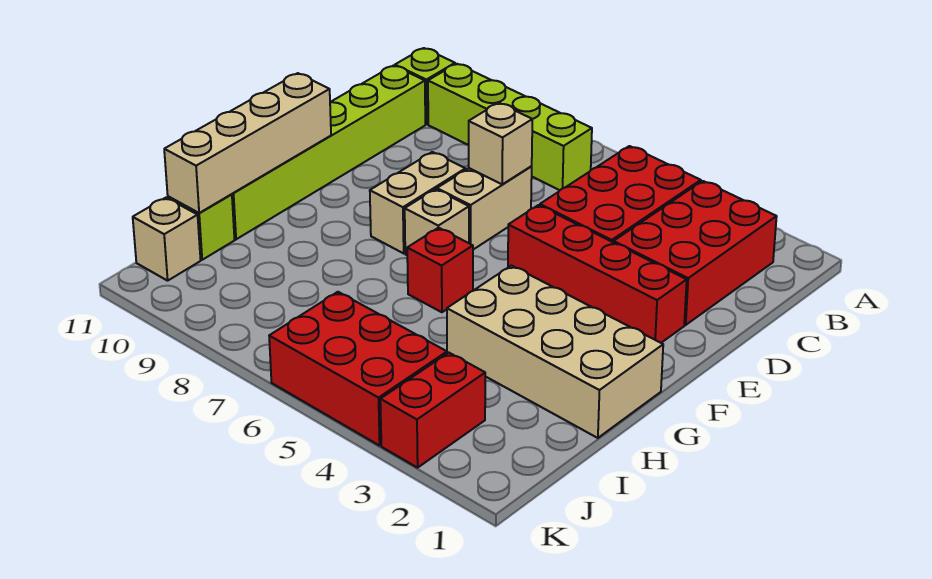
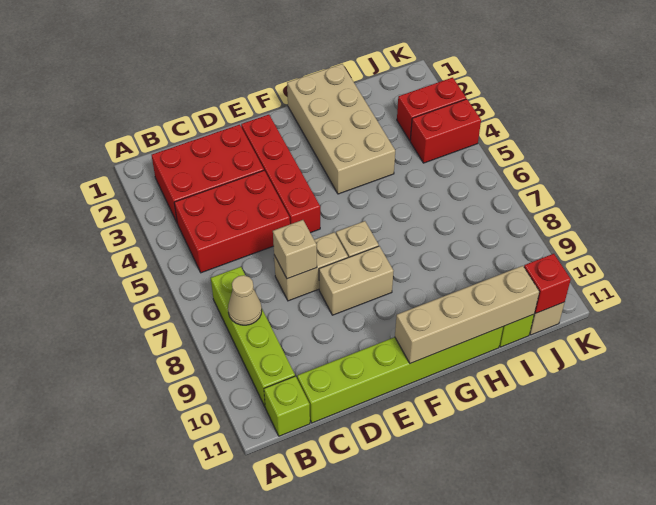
none -> tan 1x1 cone [228,275,262,325]
red 1x1 brick [407,228,473,312] -> red 1x1 brick moved to [524,254,571,313]
red 2x3 brick [269,292,447,446] -> red 1x2 brick [410,99,481,163]

